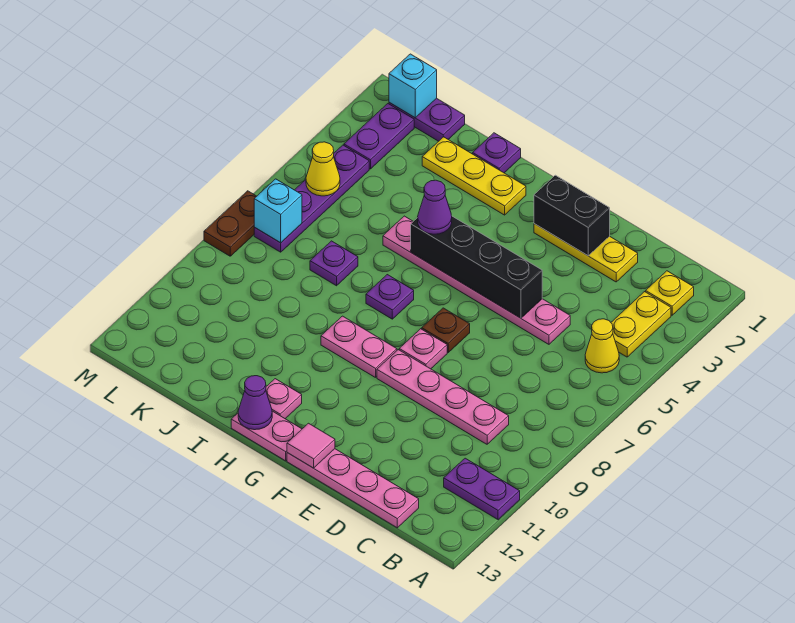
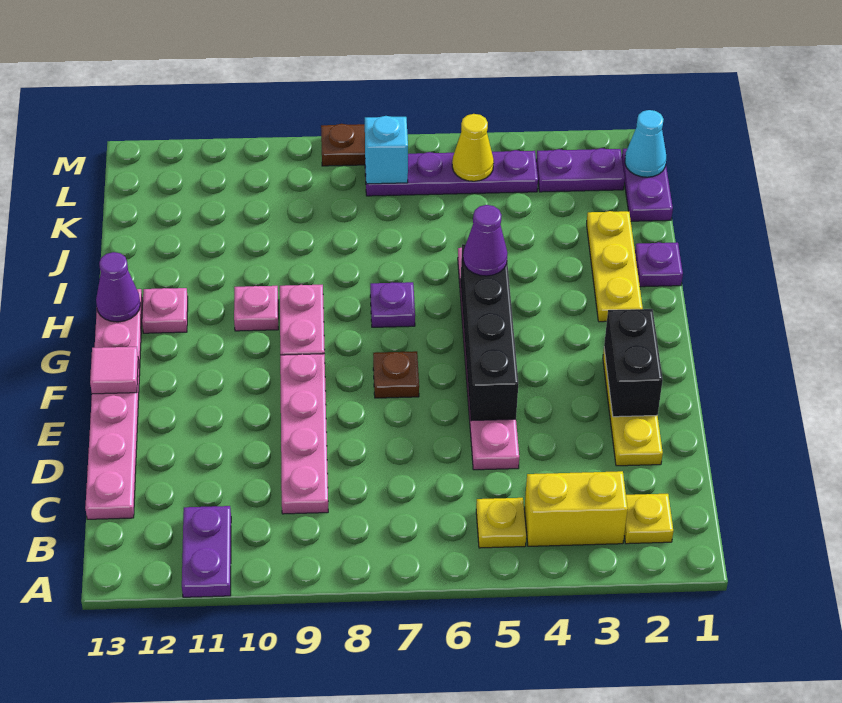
yellow 1x2 plate [611,292,671,357] -> yellow 1x2 brick [524,471,628,546]
yellow 1x1 cone [585,319,619,373] -> yellow 1x1 plate [476,498,526,548]
pink 1x1 plate [399,329,447,369] -> pink 1x1 plate moved to [234,286,278,331]
purple 1x1 plate [310,241,358,286] -> none
cyan 1x1 brick [389,54,437,118] -> cyan 1x1 cone [625,110,666,177]

